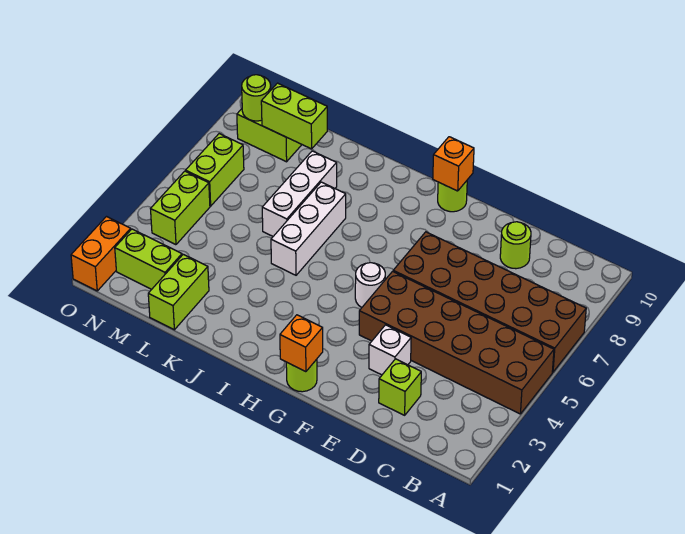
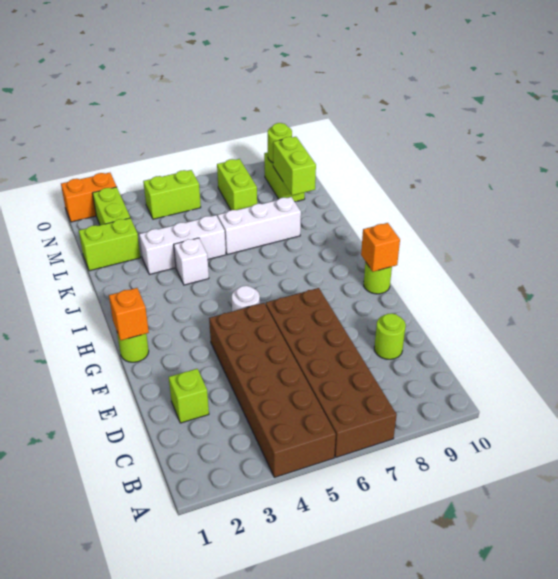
white 1x1 brick [369,325,411,375] -> white 1x1 brick moved to [174,238,209,285]
white 1x3 brick [271,182,346,275] -> white 1x3 brick moved to [139,215,226,274]
lime 1x2 brick [186,134,244,206] -> lime 1x2 brick turned to [217,159,257,210]

